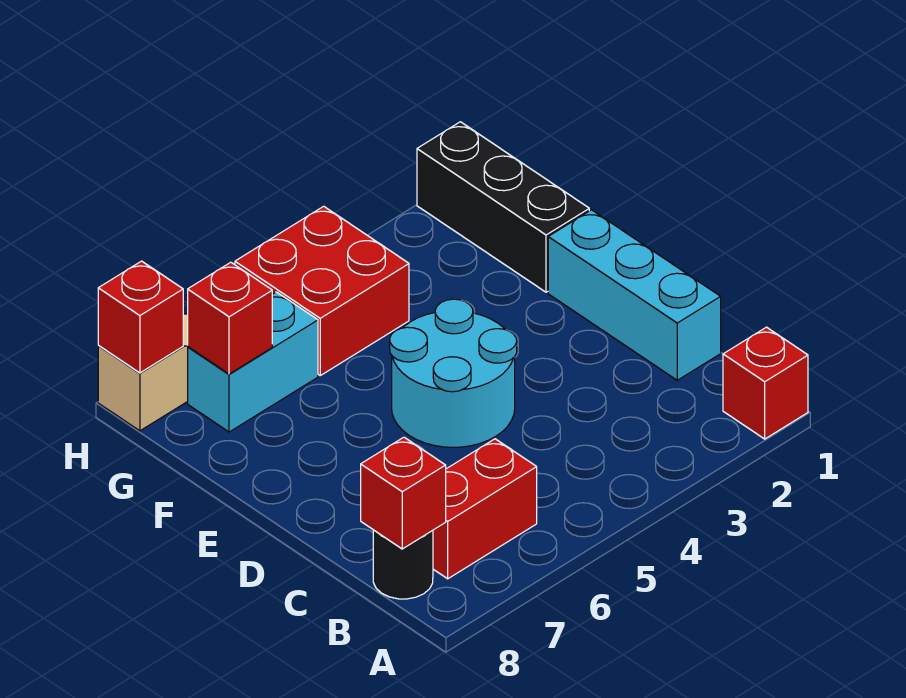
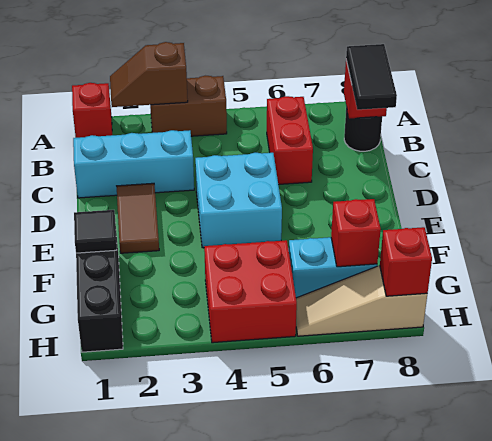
none -> brown 1x2 slope [110,42,188,107]
none -> brown 1x2 brick [150,76,227,136]
red 1x2 brick [433,439,537,579] -> red 1x2 brick turned to [267,96,313,185]
none -> black 1x2 tile [346,44,397,110]
cyan 1x3 brick [548,210,721,380] -> cyan 1x3 brick turned to [73,130,194,198]
none -> brown 1x2 tile [117,183,159,253]
cyan 2x2 round brick [390,299,517,447] -> cyan 2x2 brick [195,153,282,248]
none -> black 1x1 tile [74,210,117,253]

